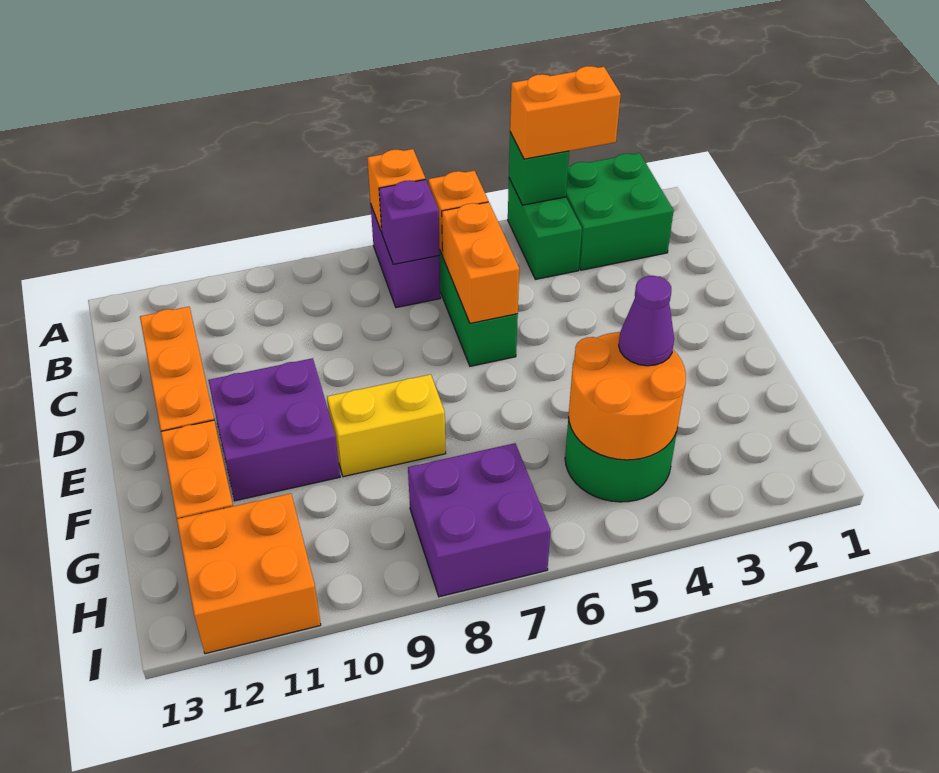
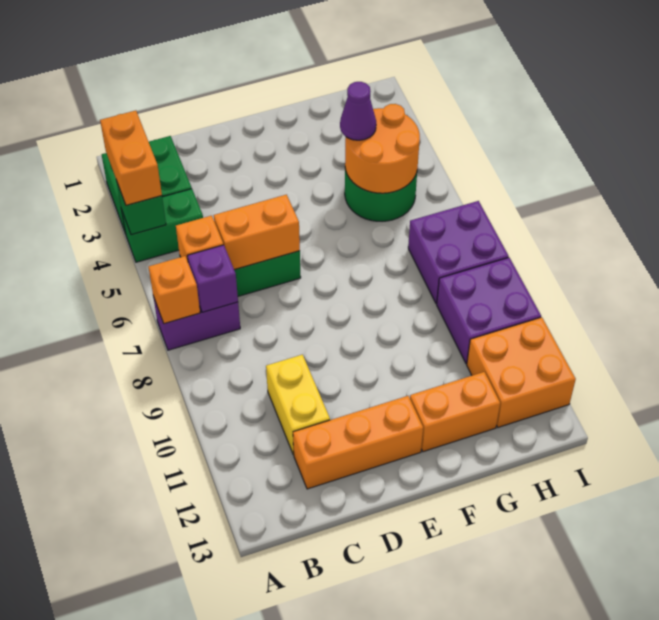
purple 2x2 brick [208,358,340,501] -> purple 2x2 brick moved to [437,258,541,364]
yellow 1x2 brick [327,374,446,477] -> yellow 1x2 brick moved to [266,355,330,455]

